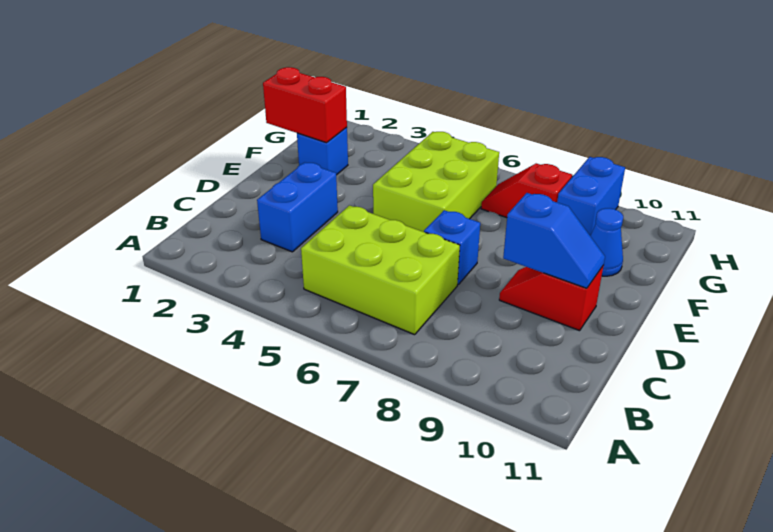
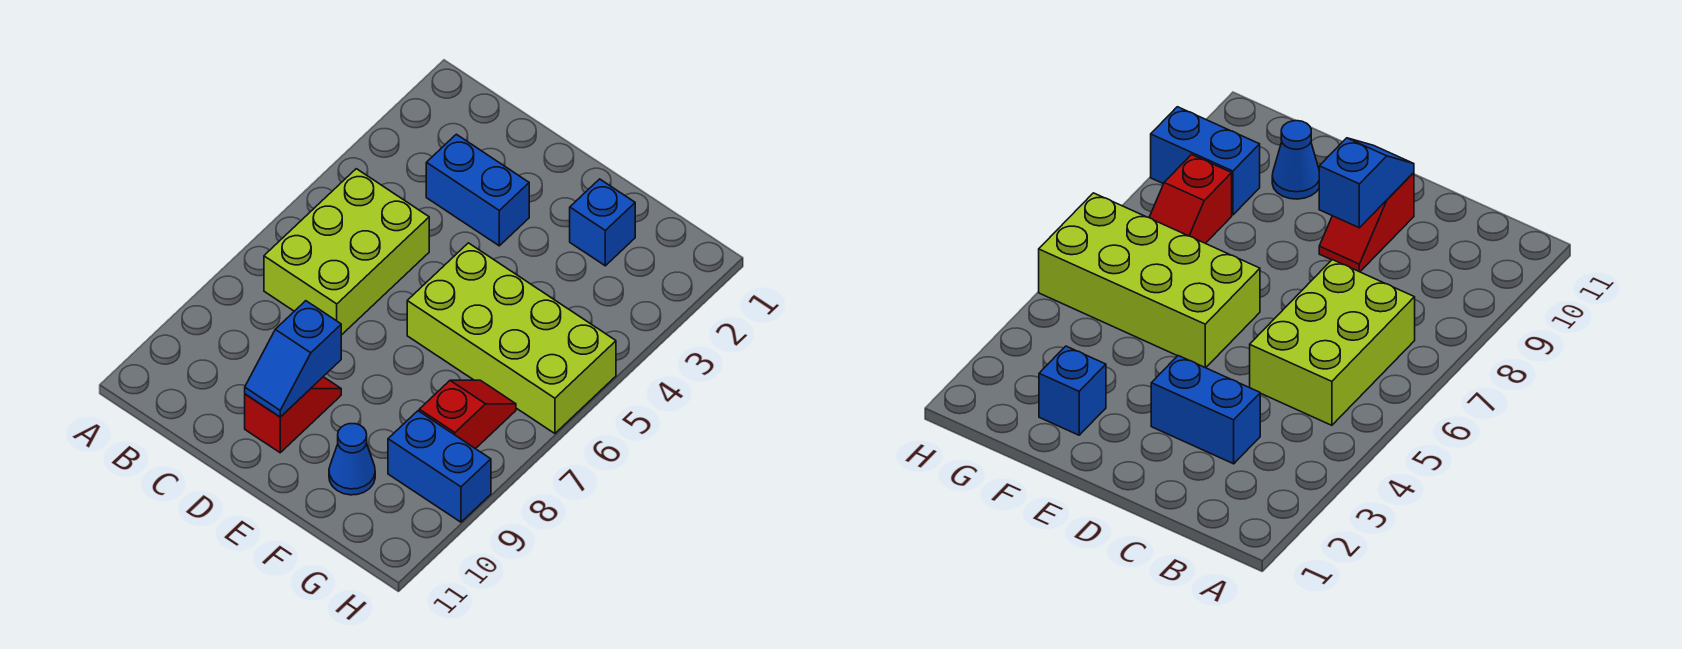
blue 1x1 brick [424,210,480,284] -> none
lime 2x3 brick [373,132,499,232] -> lime 2x4 brick [407,243,616,433]
red 1x2 brick [263,67,347,143] -> none

